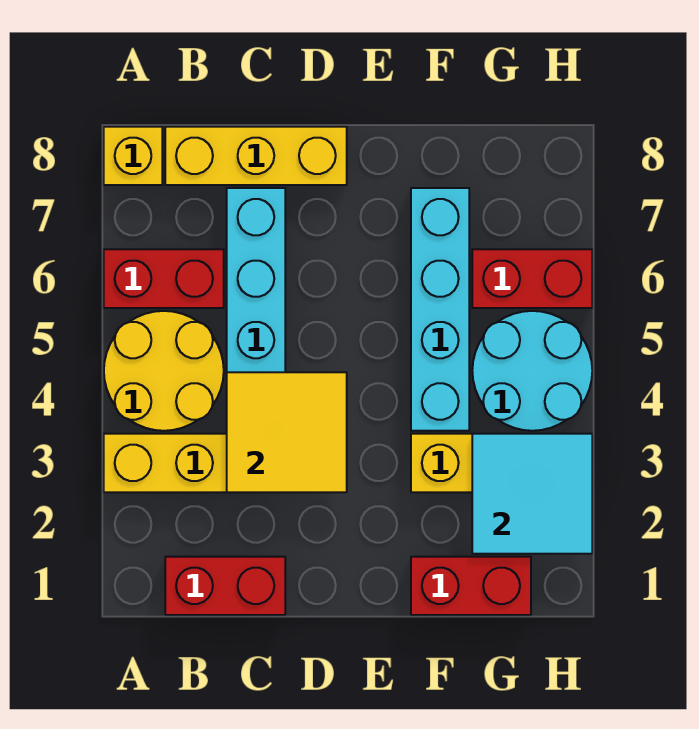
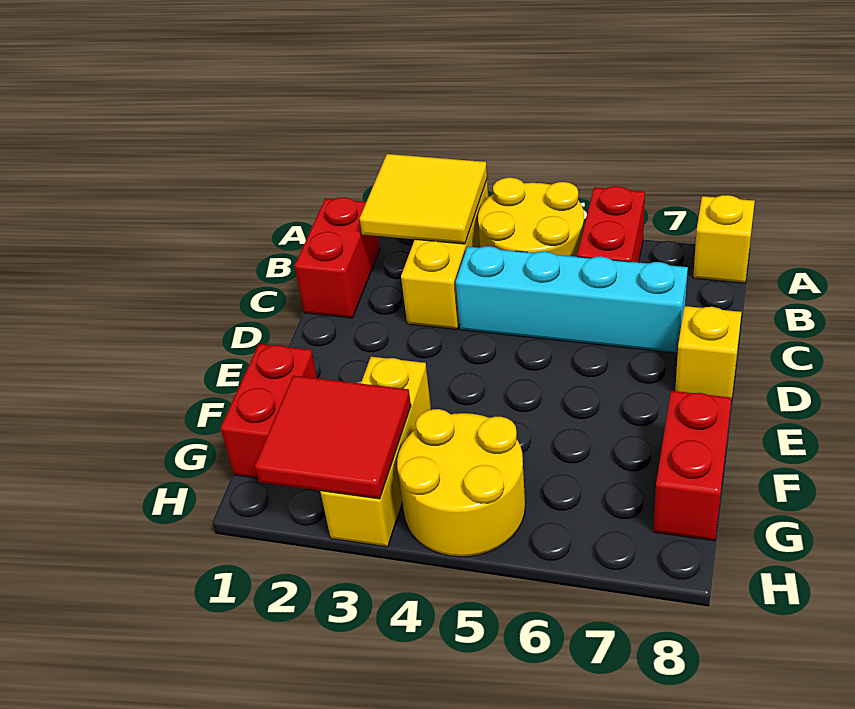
yellow 1x3 brick [165,127,347,185] -> yellow 1x1 brick [675,306,742,401]
yellow 2x2 tile [227,372,347,492] -> yellow 2x2 tile moved to [360,154,487,244]
cyan 1x4 brick [411,188,469,431] -> none
cyan 2x2 tile [472,434,592,554] -> red 2x2 tile [255,376,411,499]
cyan 2x2 round brick [472,311,592,431] -> yellow 2x2 round brick [397,409,525,557]
red 1x2 brick [472,249,592,308] -> red 1x2 brick moved to [653,391,731,541]

